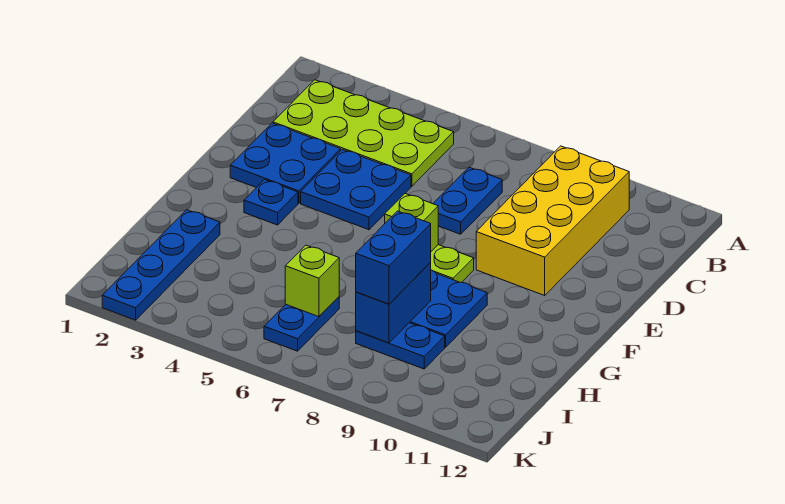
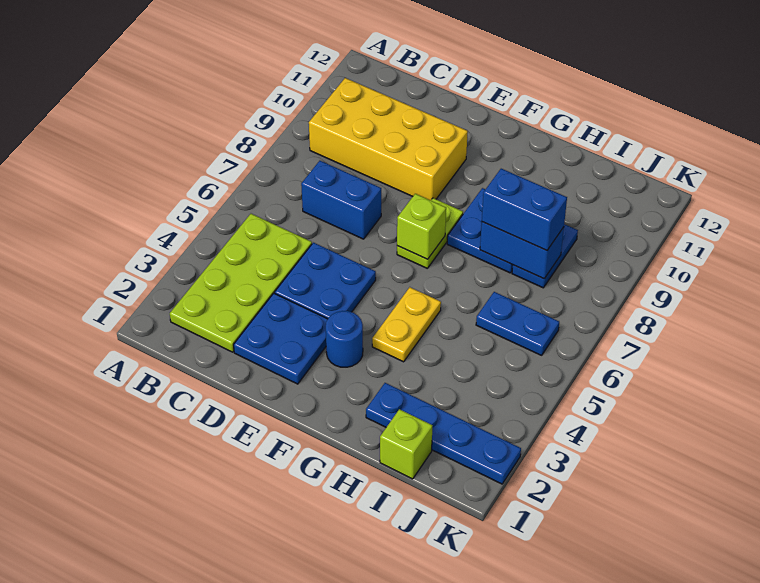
blue 1x2 plate [433,167,502,234] -> blue 1x2 brick [301,161,381,239]
blue 1x1 plate [244,180,298,225] -> blue 1x1 round brick [326,311,363,367]
none -> yellow 1x2 plate [372,287,441,362]
lime 1x1 brick [285,245,339,317] -> lime 1x1 brick moved to [380,409,432,479]

